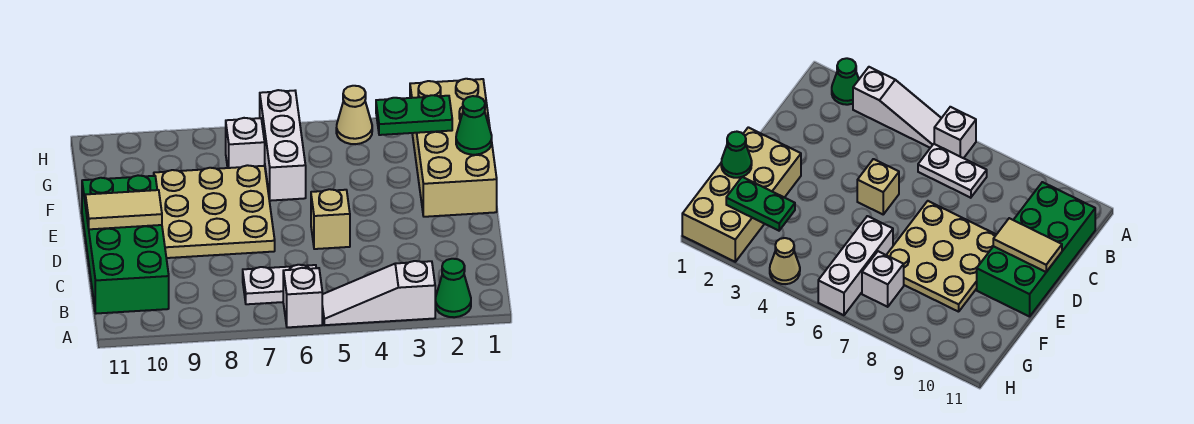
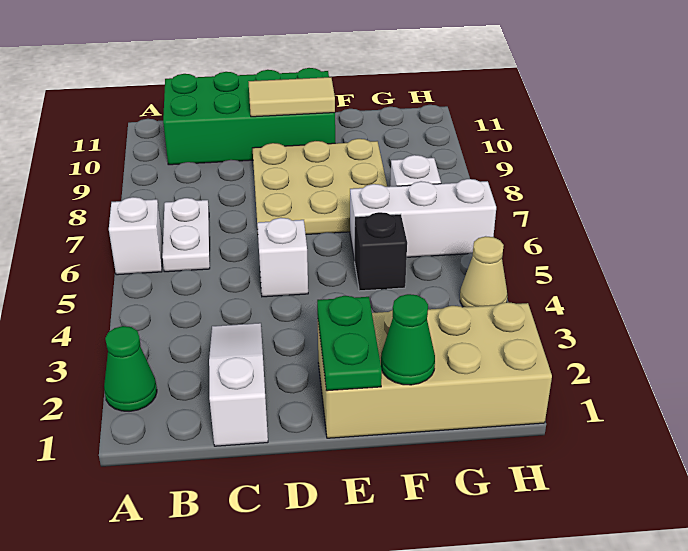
white 1x3 slope [322,261,435,325] -> white 1x3 slope moved to [209,323,268,446]
tan 1x1 brick [311,189,350,249] -> white 1x1 brick [257,218,308,297]
tan 1x2 tile [85,190,162,229] -> tan 1x2 tile turned to [248,77,335,117]
none -> black 1x1 brick [355,212,407,291]
green 1x2 plate [376,95,452,135] -> green 1x2 plate moved to [317,296,382,391]

